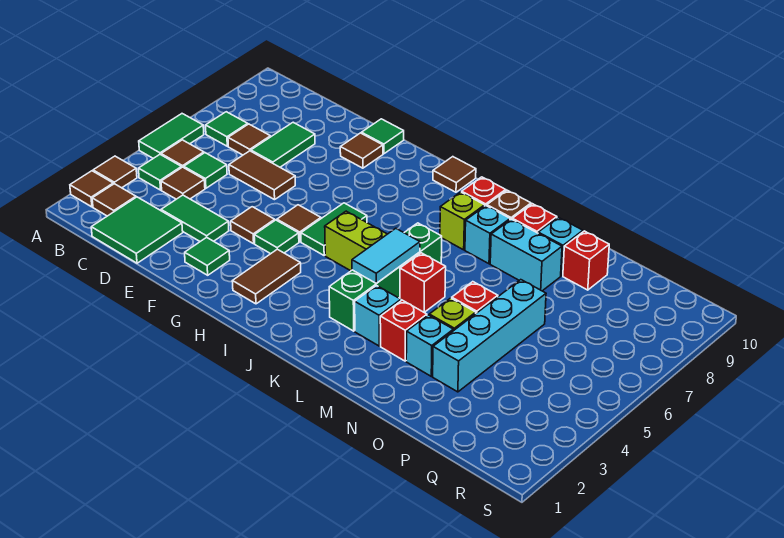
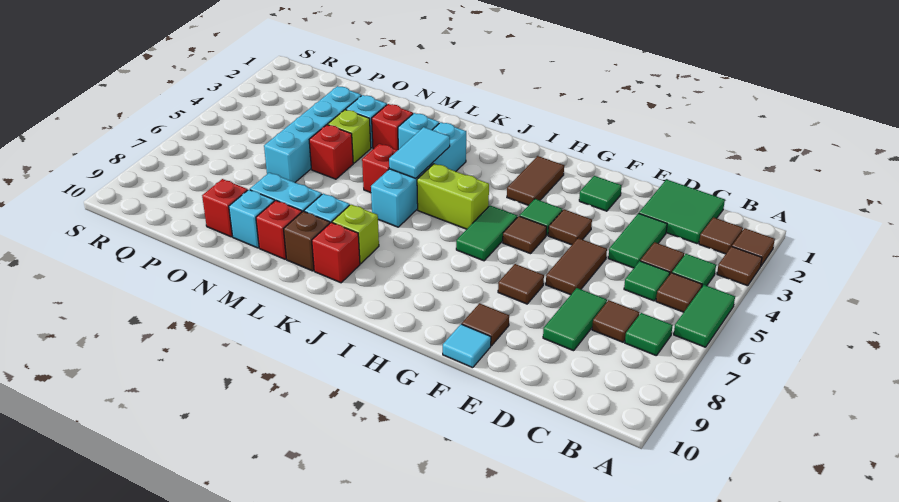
green 1x2 tile [161,195,229,241] -> green 1x2 tile turned to [608,213,667,268]
brown 1x2 tile [229,151,295,200] -> brown 1x2 tile turned to [546,238,607,295]
green 1x1 tile [361,119,404,154] -> cyan 1x1 tile [443,324,491,368]
brown 1x1 tile [433,157,476,192] -> brown 1x1 tile moved to [498,264,544,304]
green 1x4 brick [329,223,442,331] -> cyan 1x4 brick [371,122,466,227]

